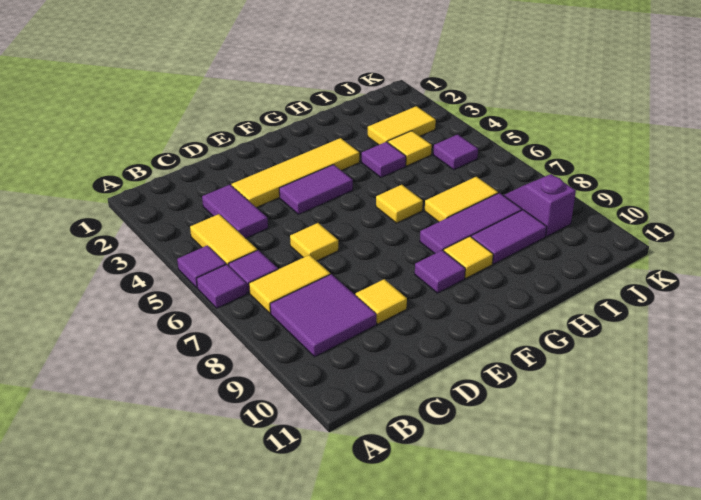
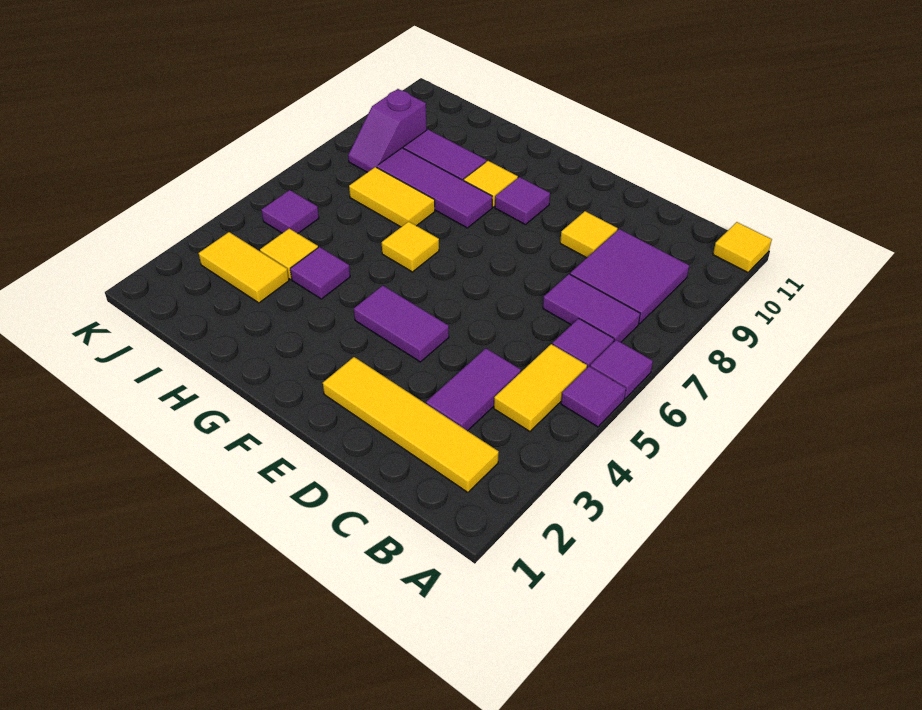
yellow 1x2 tile [249,255,330,313] -> purple 1x2 tile [543,274,640,342]
yellow 1x4 tile [232,138,359,208] -> yellow 1x4 tile moved to [323,357,499,492]
yellow 1x1 tile [290,223,338,261] -> yellow 1x1 tile moved to [713,222,772,272]

